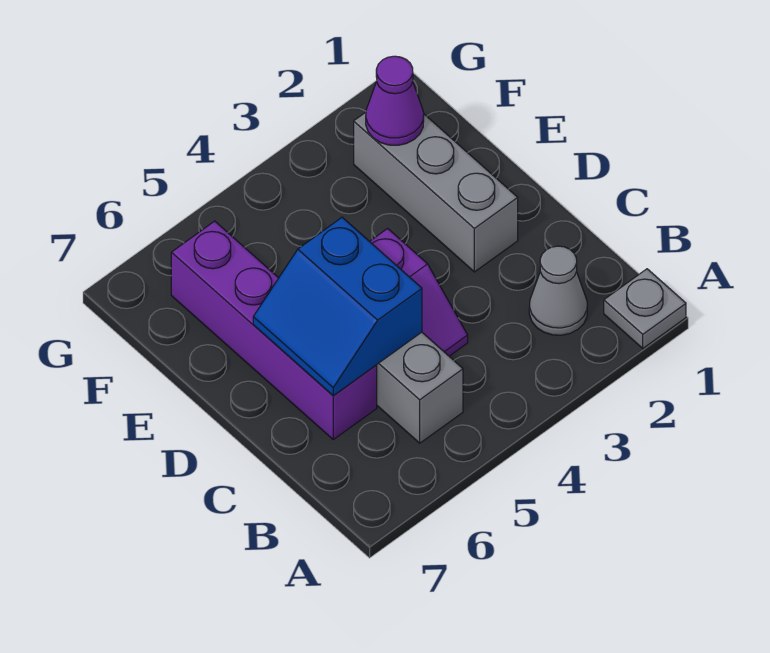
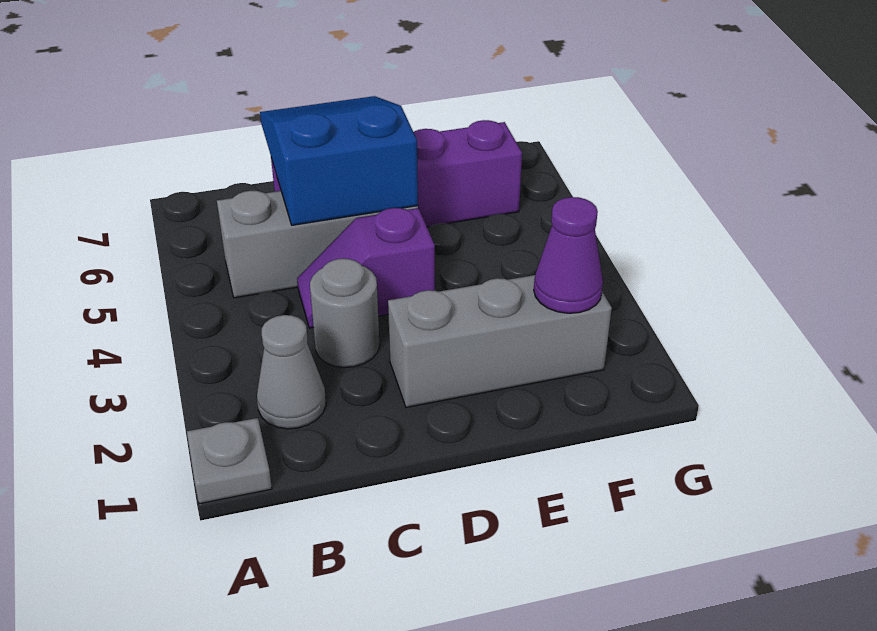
none -> grey 1x1 round brick [310,259,380,368]
blue 2x2 slope [253,217,422,395] -> blue 2x3 slope [260,96,418,225]

